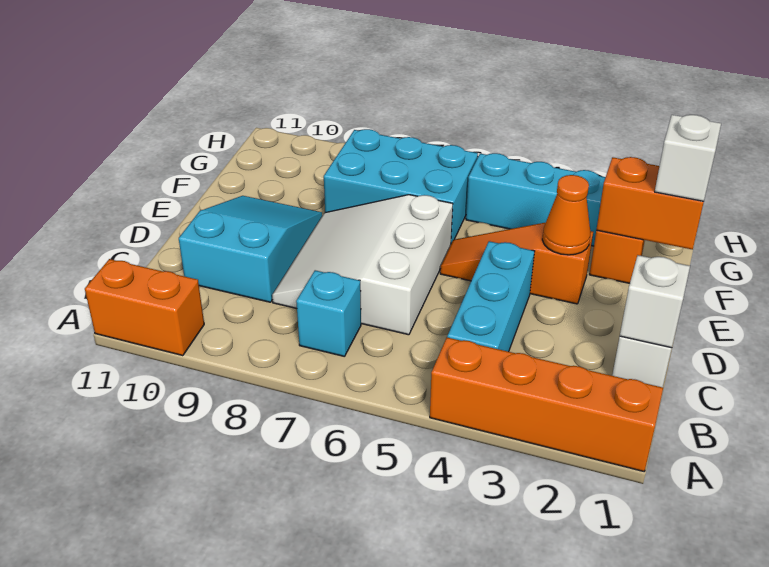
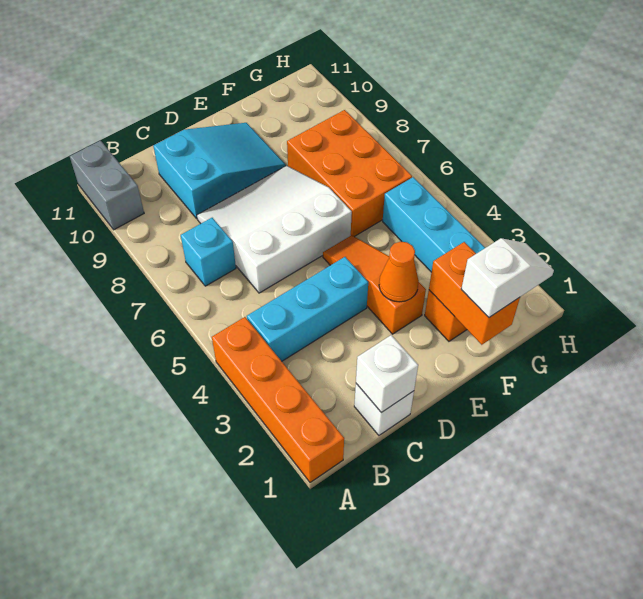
orange 1x2 brick [85,259,204,356] -> grey 1x2 brick [70,140,144,230]
cyan 2x3 brick [324,129,478,243] -> orange 2x3 brick [287,110,412,237]

